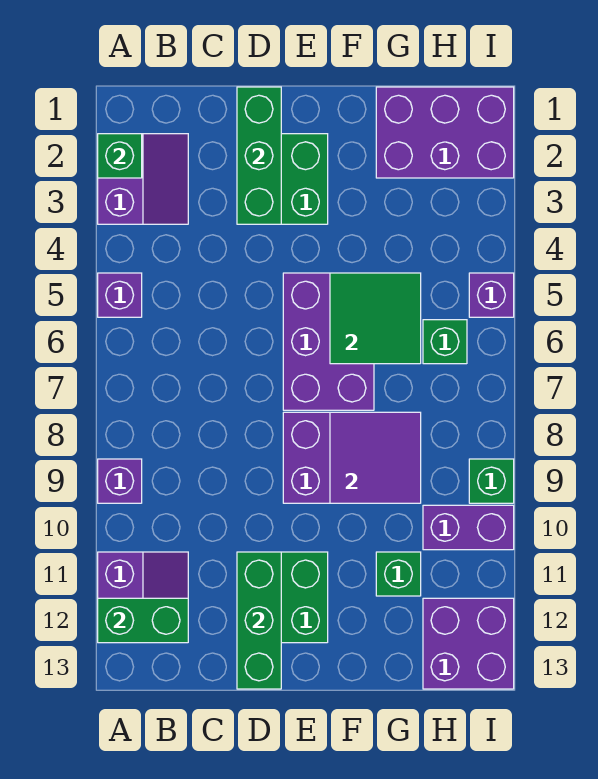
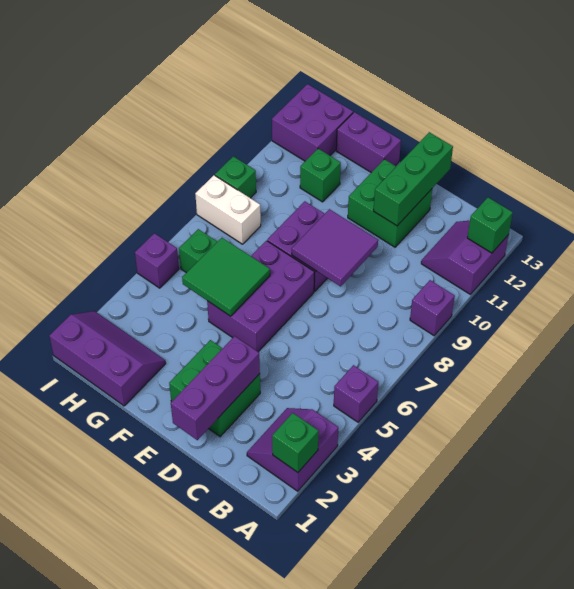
green 1x2 brick [98,598,188,643] -> green 1x1 brick [467,197,513,253]
green 1x3 brick [237,87,281,224] -> purple 1x3 brick [171,336,260,440]
purple 2x2 tile [330,412,421,503] -> purple 2x2 tile moved to [292,209,378,286]
purple 2x3 brick [376,87,514,178] -> purple 2x3 slope [49,311,166,406]
none -> white 1x2 brick [195,175,261,244]
purple 1x2 brick [423,505,514,550] -> purple 1x2 brick moved to [336,112,401,173]

